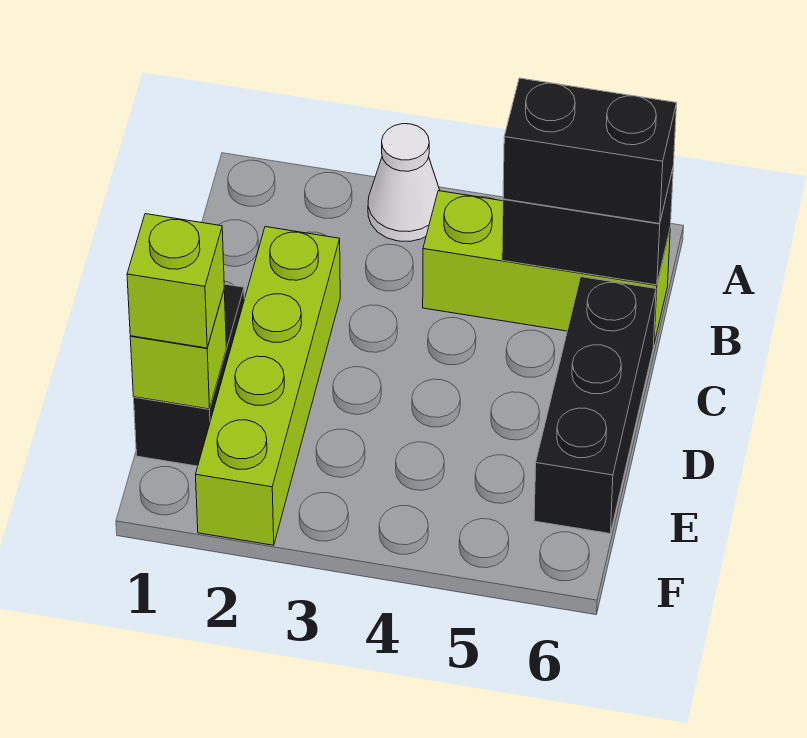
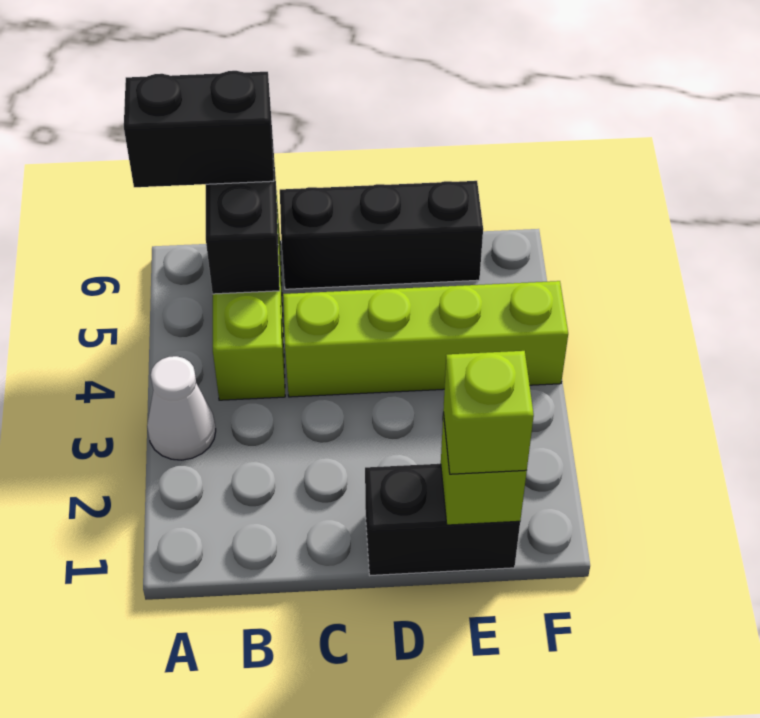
black 1x2 brick [503,78,677,224] -> black 1x2 brick turned to [124,71,274,187]
lime 1x4 brick [196,227,340,545] -> lime 1x4 brick moved to [283,281,568,397]

